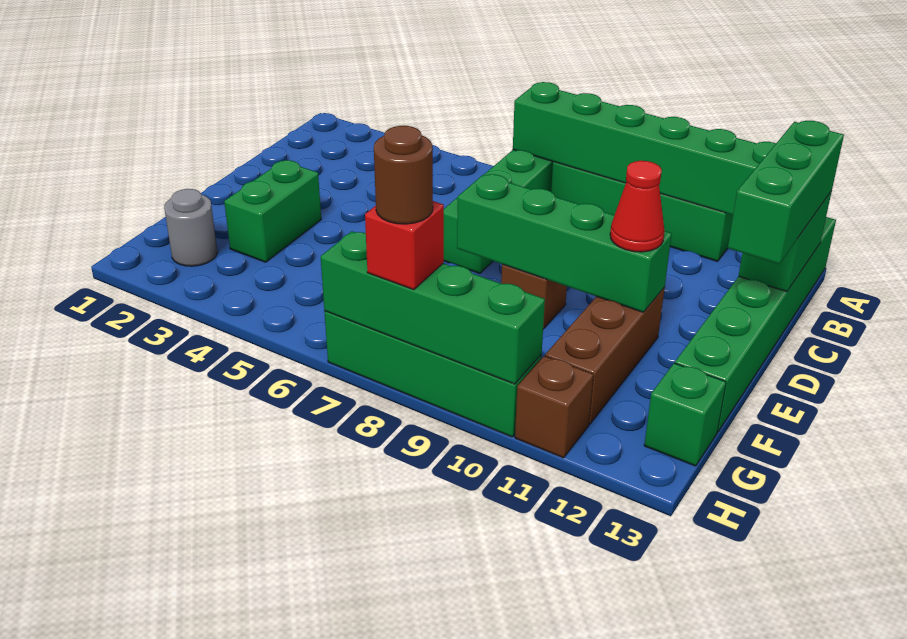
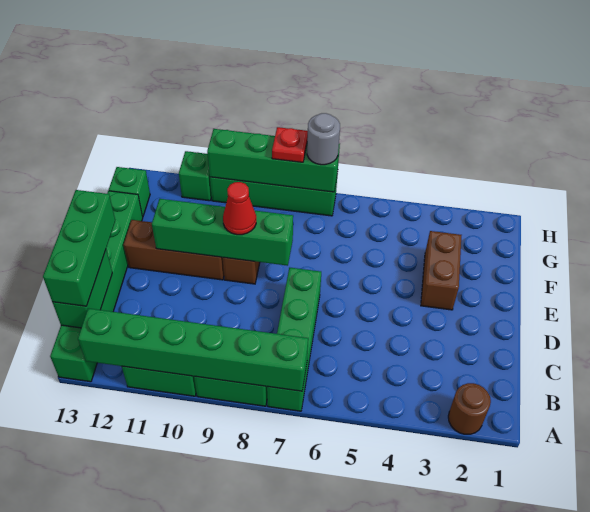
green 1x2 brick [224,160,321,262] -> brown 1x2 brick [421,231,462,310]
brown 1x3 brick [545,287,665,424] -> brown 1x3 brick turned to [124,220,224,280]
red 1x1 cone [610,161,664,252] -> red 1x1 cone moved to [223,182,256,235]
grey 1x1 round brick [164,189,217,266] -> grey 1x1 round brick moved to [307,113,340,165]
red 1x1 brick [365,201,444,290] -> red 1x1 plate [272,127,308,162]
brown 1x1 round brick [374,126,433,224] -> brown 1x1 round brick moved to [448,383,491,434]
brown 1x1 brick [515,356,593,458] -> green 1x1 brick [179,151,212,201]

